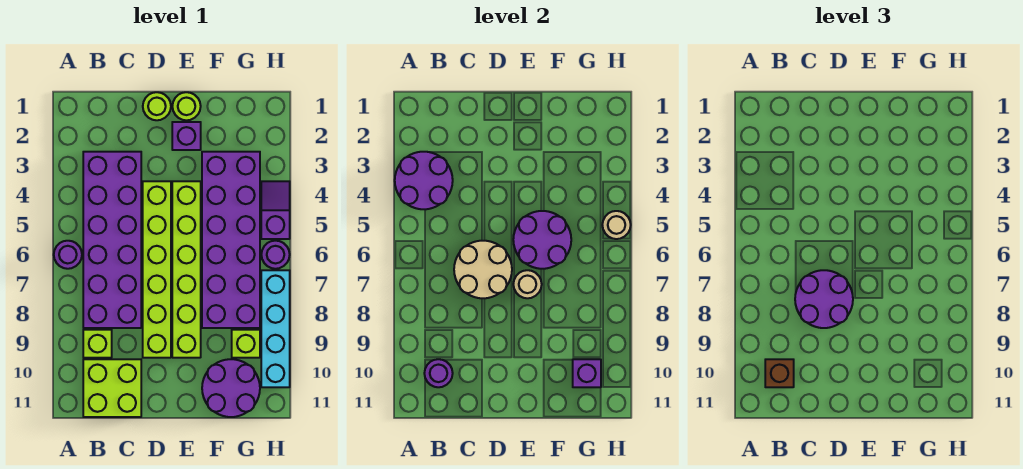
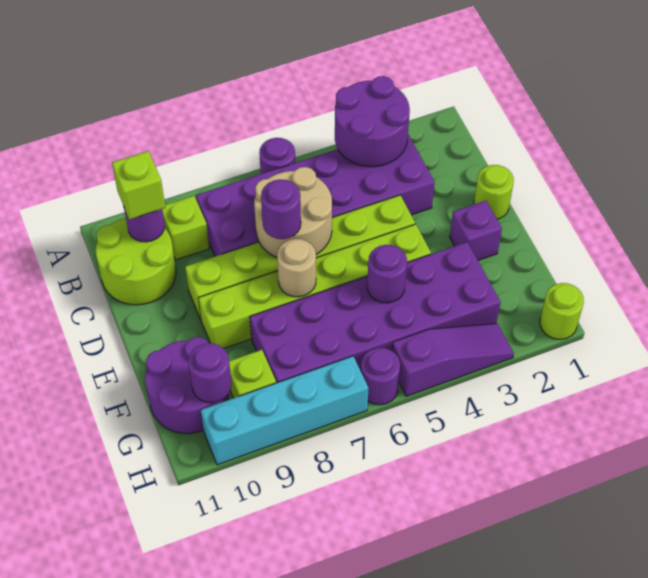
lime 2x2 brick [83,359,141,417] -> lime 2x2 round brick [96,218,176,305]
brown 1x1 brick [765,359,794,387] -> lime 1x1 brick [112,151,165,220]
purple 2x2 round brick [795,270,853,328] -> purple 1x1 round brick [261,179,301,239]
lime 1x1 round brick [172,92,201,120] -> lime 1x1 round brick moved to [540,283,584,339]
purple 2x2 round brick [513,211,571,269] -> purple 1x1 round brick [367,245,407,303]
purple 1x1 brick [573,359,601,387] -> purple 1x1 round brick [188,343,232,403]
purple 1x2 slope [261,181,290,239] -> purple 1x3 slope [392,324,514,396]
tan 1x1 round brick [602,211,631,239] -> none

